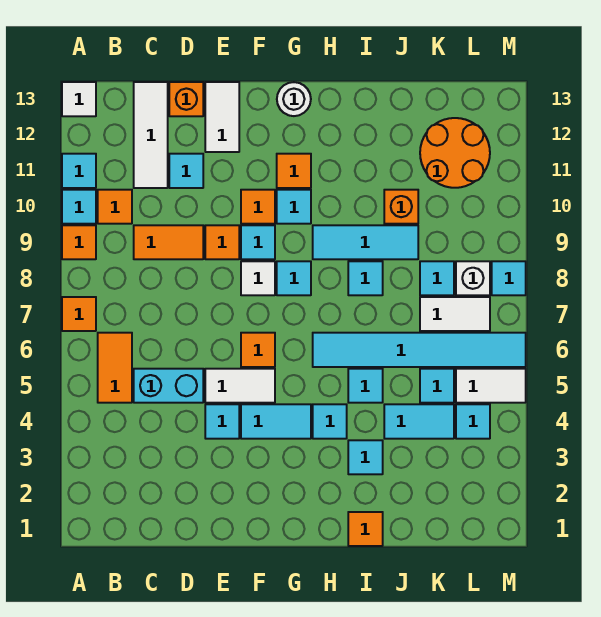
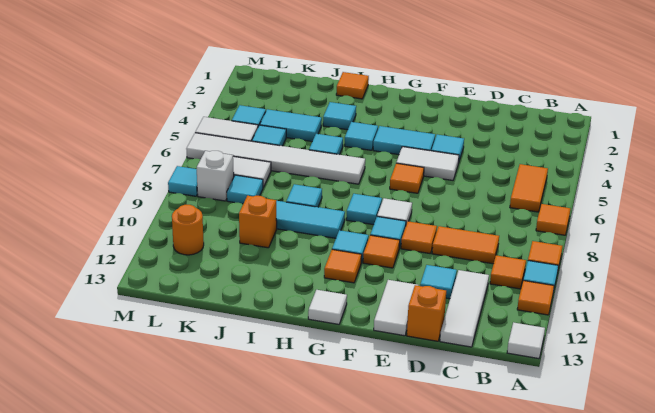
cyan 1x1 tile [62,154,96,188] -> orange 1x1 tile [517,281,554,315]
cyan 1x2 brick [134,369,203,403] -> none
white 1x1 round brick [277,82,311,116] -> white 1x1 tile [308,290,347,324]
cyan 1x6 tile [313,333,526,367] -> white 1x6 tile [186,133,365,184]
orange 2x2 round brick [420,118,490,188] -> orange 1x1 round brick [172,205,204,255]

